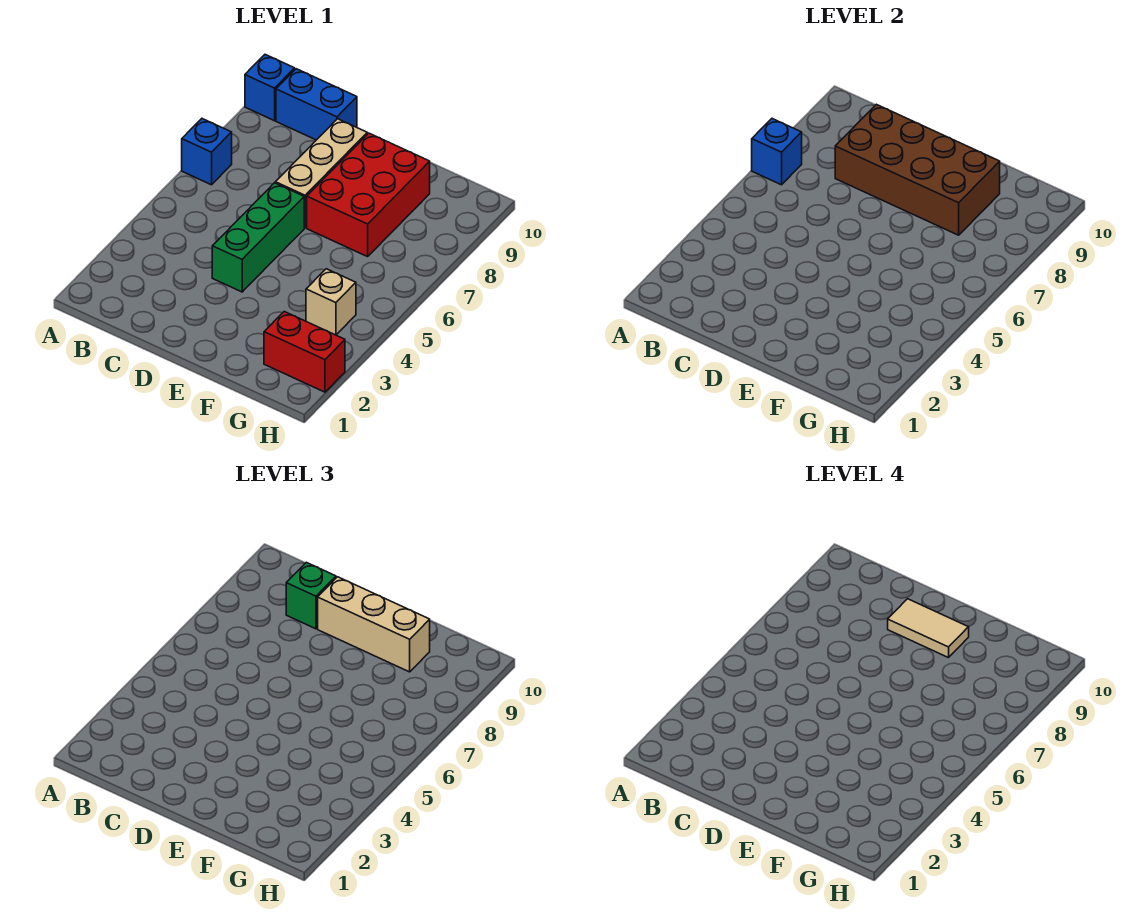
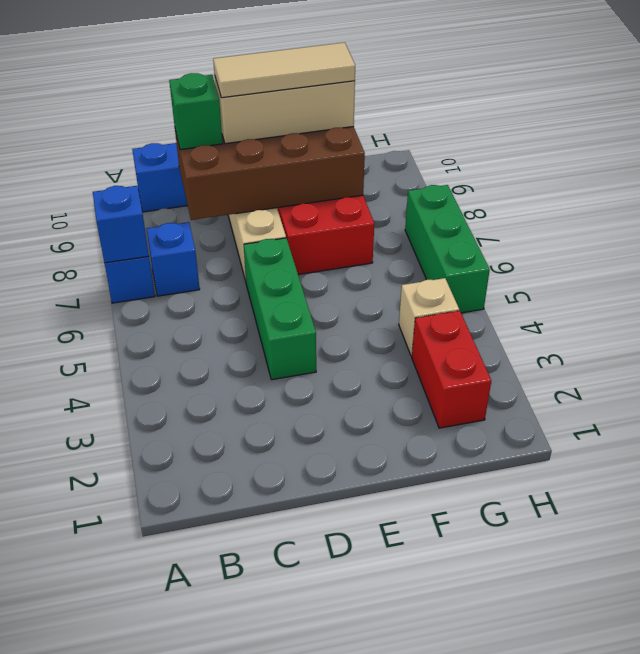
blue 1x1 brick [245,55,295,121] -> blue 1x1 brick moved to [147,222,200,296]
tan 1x2 tile [888,599,969,658] -> tan 1x3 tile [213,43,355,98]
red 1x2 brick [264,312,345,392] -> red 1x2 brick turned to [412,311,491,428]
none -> green 1x3 brick [405,185,490,313]

